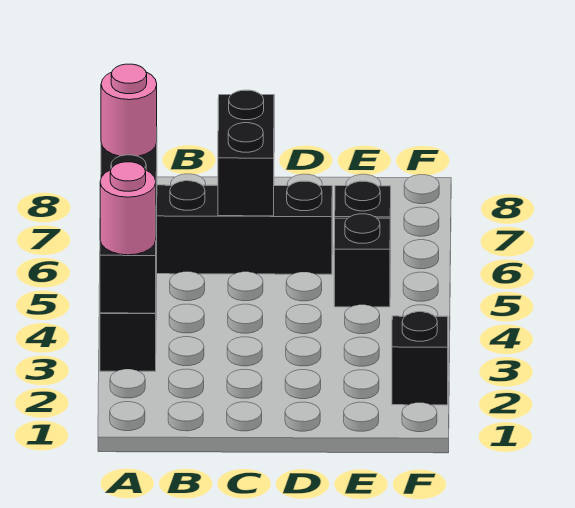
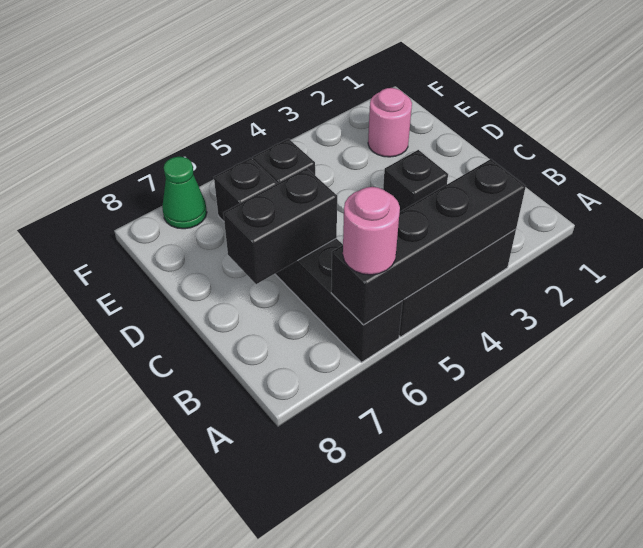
pink 1x1 round brick [100,162,156,255] -> pink 1x1 round brick moved to [368,88,412,157]
black 1x1 brick [392,312,448,405] -> black 1x1 brick moved to [383,150,448,212]
none -> green 1x1 cone [162,157,207,229]

